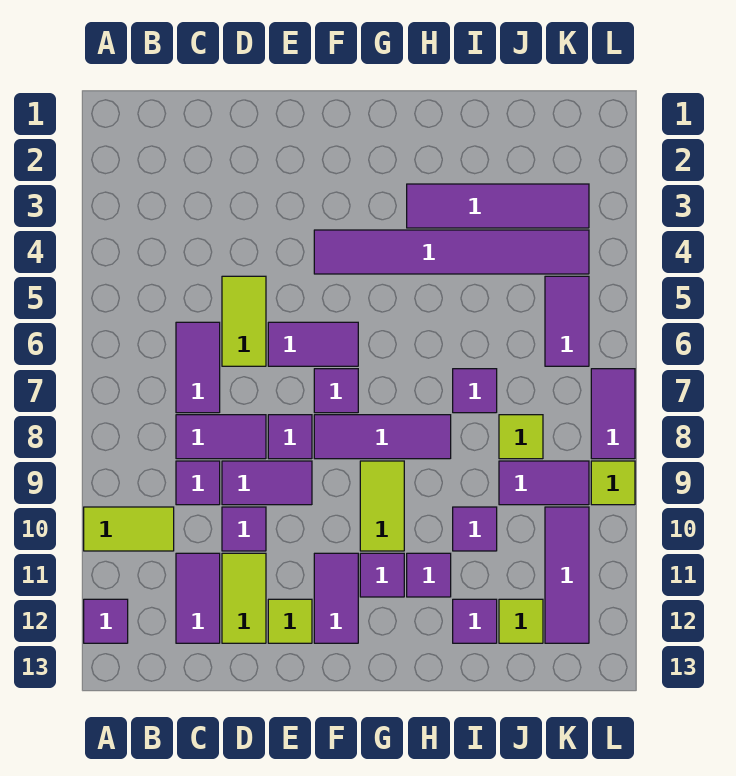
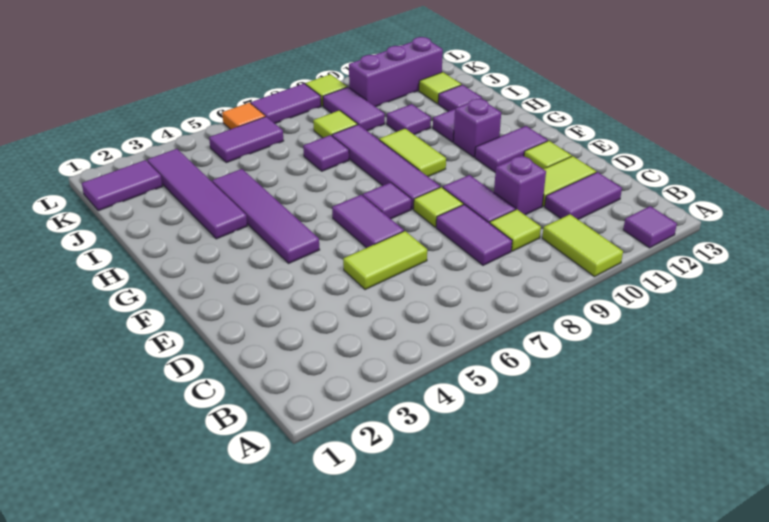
purple 1x2 tile [176,322,220,413] -> purple 1x2 tile moved to [82,160,163,211]
purple 1x1 tile [176,461,220,505] -> lime 1x1 tile [490,209,541,251]
purple 1x1 tile [222,507,266,551] -> purple 1x1 brick [494,155,546,215]
purple 1x1 tile [268,415,312,459] -> lime 1x1 tile [414,187,463,227]
purple 1x6 tile [314,230,589,274] -> purple 1x4 tile [212,169,320,263]
purple 1x3 tile [314,415,451,459] -> purple 1x4 tile [332,124,440,209]
lime 1x2 tile [360,461,404,551] -> lime 1x2 tile turned to [379,128,446,177]
purple 1x1 tile [360,553,404,597] -> purple 1x1 brick [453,99,501,157]
purple 1x3 tile [545,507,589,643] -> purple 1x3 brick [349,37,443,107]
none -> orange 1x1 tile [222,103,265,129]

